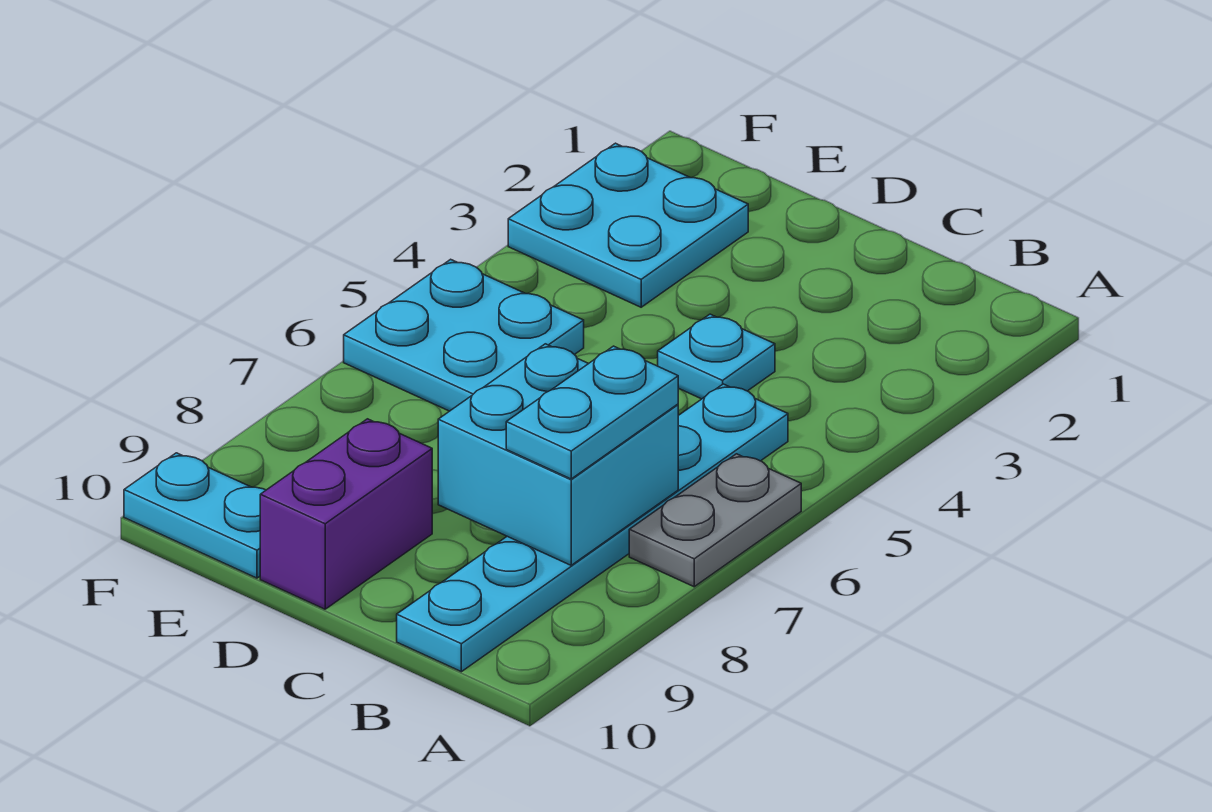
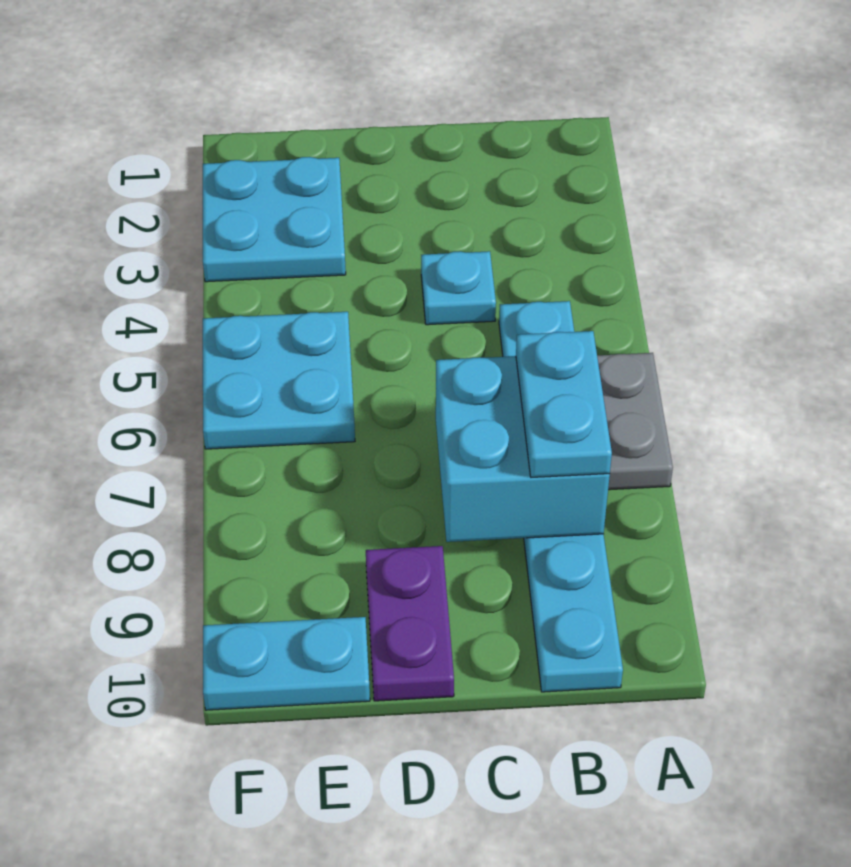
purple 1x2 brick [260,419,432,609] -> purple 1x2 plate [366,546,454,701]

